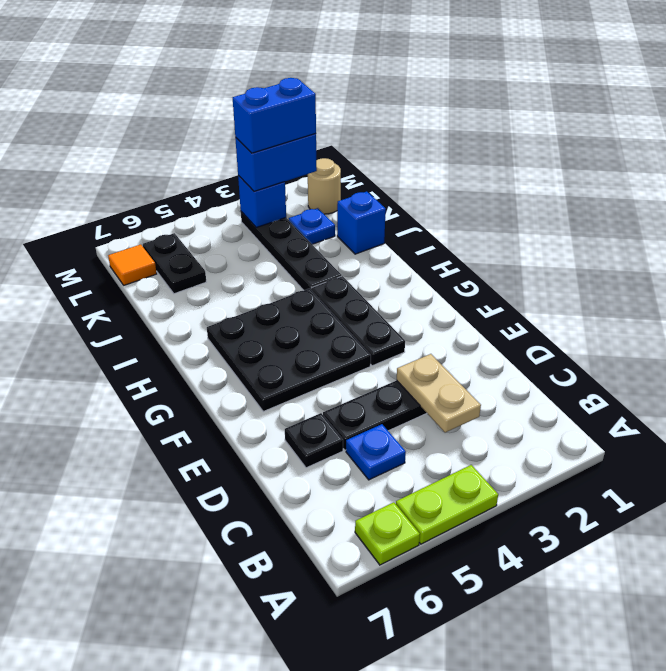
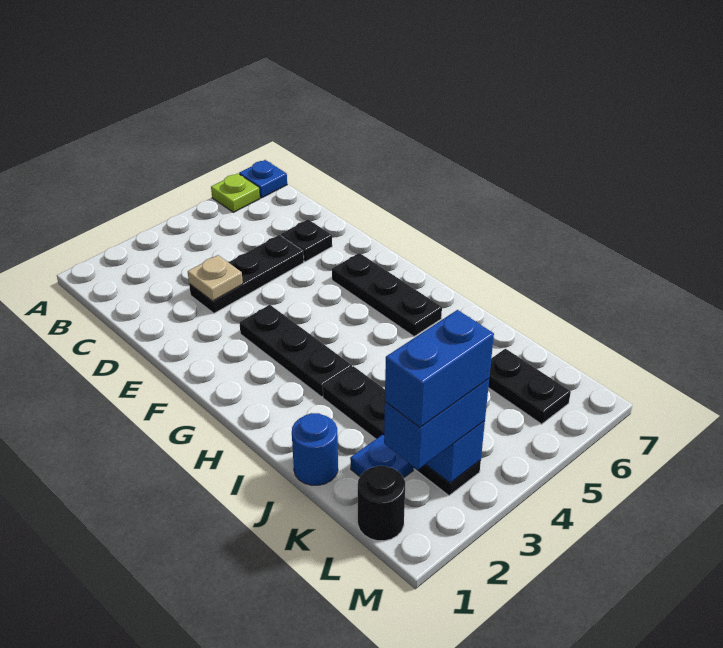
lime 1x2 plate [396,465,498,544] -> none
tan 1x2 plate [397,354,481,433] -> tan 1x1 plate [188,255,243,301]
blue 1x1 plate [346,424,406,480] -> blue 1x1 plate moved to [239,160,287,198]
black 3x3 plate [207,289,371,412] -> black 1x3 plate [332,253,442,336]
blue 1x1 brick [337,192,386,254] -> blue 1x1 round brick [292,413,338,485]
tan 1x1 round brick [308,158,341,214] -> black 1x1 round brick [358,466,405,541]
orange 1x1 tile [108,244,157,285] -> none

